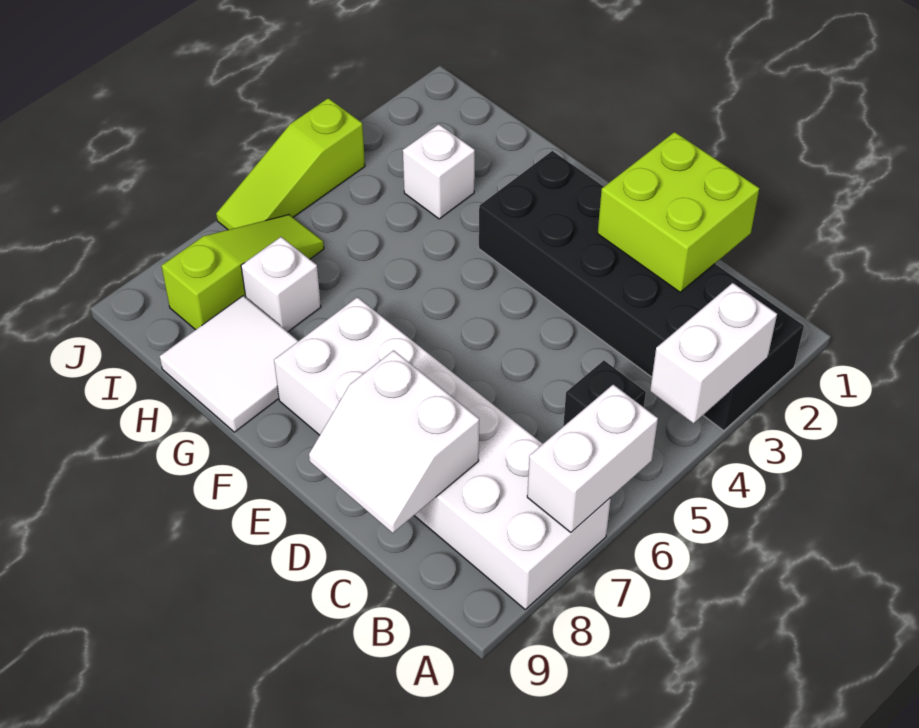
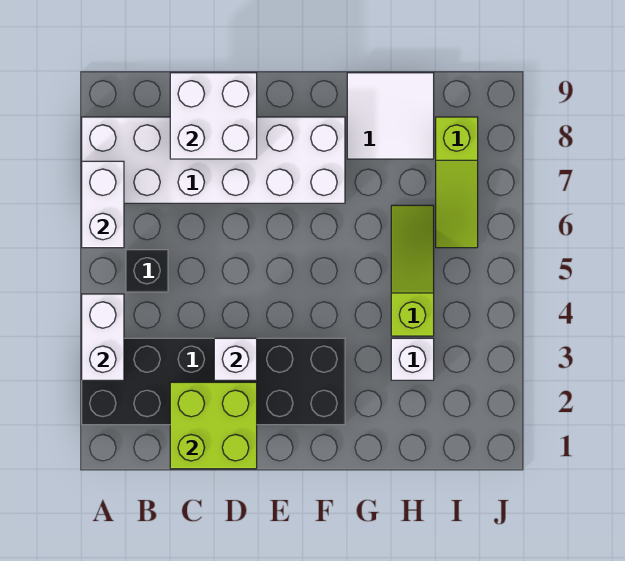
white 2x2 slope [309,350,479,533] -> white 2x2 brick [170,73,257,159]
white 1x1 brick [241,237,321,332] -> white 1x1 brick moved to [214,338,257,380]
lime 1x3 slope [216,98,365,230] -> lime 1x3 slope moved to [391,205,434,336]

